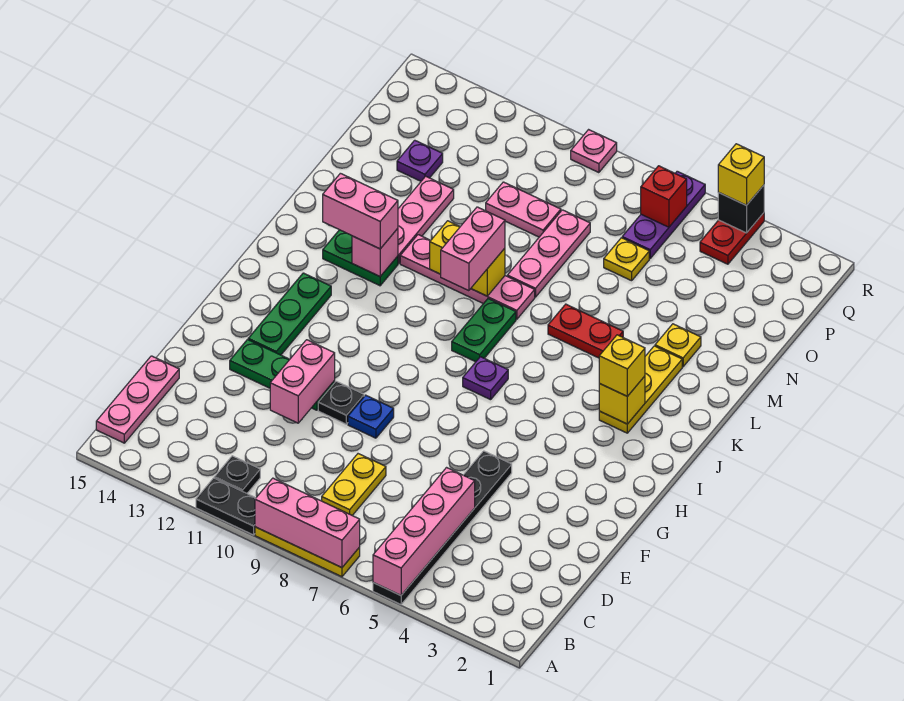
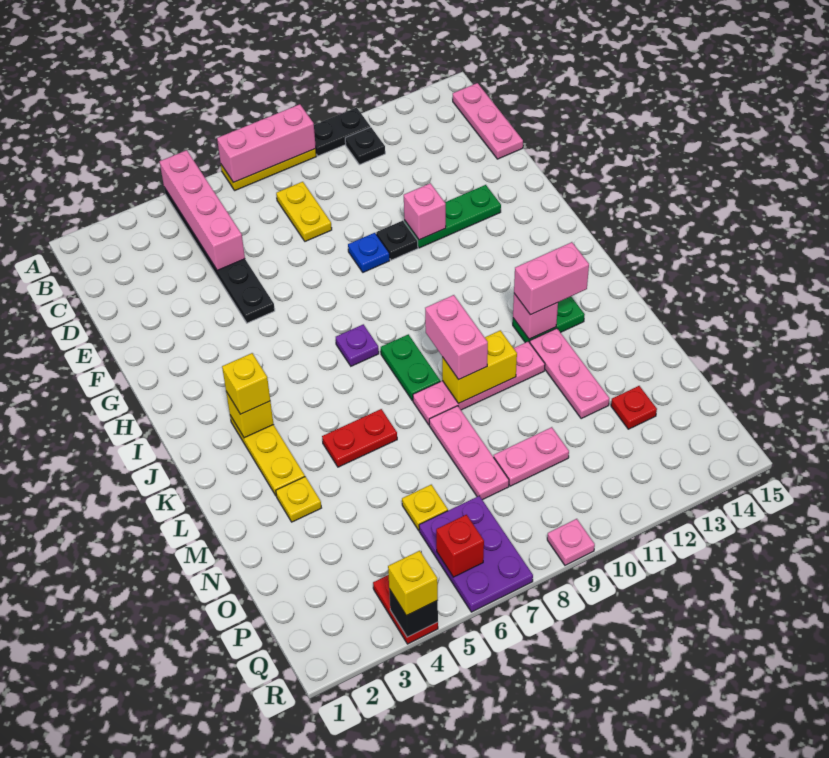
pink 1x2 brick [270,340,335,423] -> pink 1x1 brick [404,183,446,240]
green 1x3 plate [248,273,331,355] -> none
purple 1x1 plate [397,140,443,181] -> red 1x1 plate [611,386,657,429]
purple 1x3 plate [622,171,705,258] -> purple 2x3 plate [419,496,533,612]

